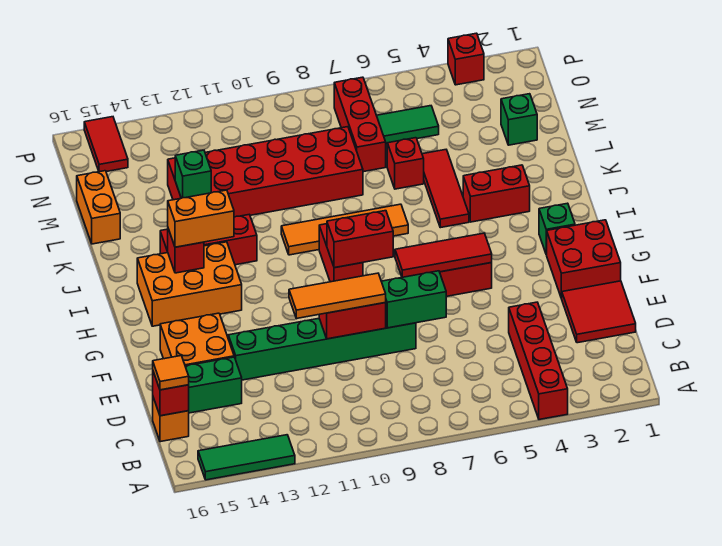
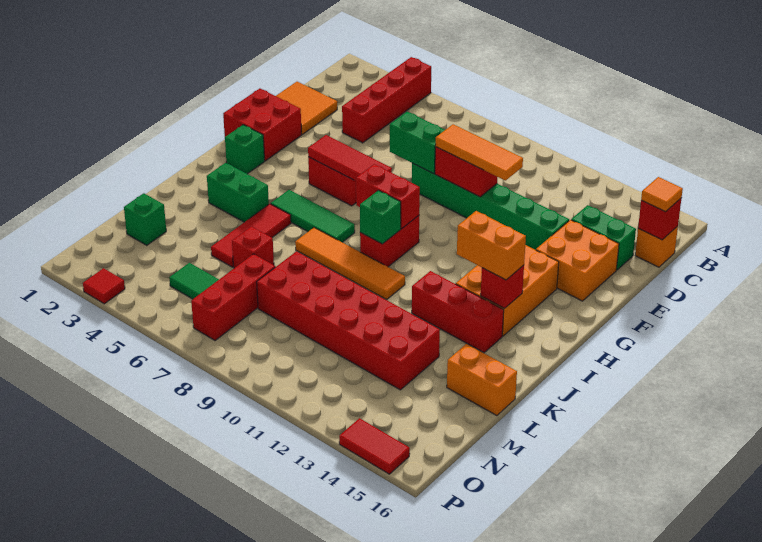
green 1x3 tile [198,435,295,480] -> green 1x3 tile moved to [271,190,355,242]
red 2x2 tile [562,281,636,343] -> orange 2x2 tile [276,82,337,134]
orange 2x3 brick [137,242,242,326] -> orange 2x3 brick turned to [456,245,559,336]
red 1x2 brick [463,165,530,222] -> green 1x2 brick [207,163,269,222]
green 1x1 brick [175,150,211,198] -> green 1x1 brick moved to [360,190,401,244]
orange 1x2 brick [77,171,120,244] -> orange 1x2 brick turned to [447,344,517,416]
red 1x2 tile [84,117,128,172] -> red 1x2 tile turned to [339,418,410,474]
red 1x1 brick [448,33,484,85] -> red 1x1 tile [83,268,125,304]

